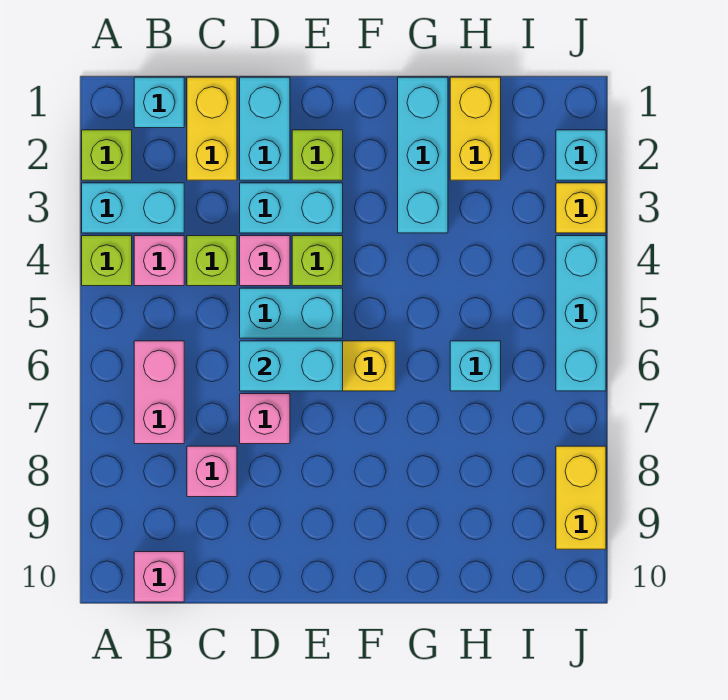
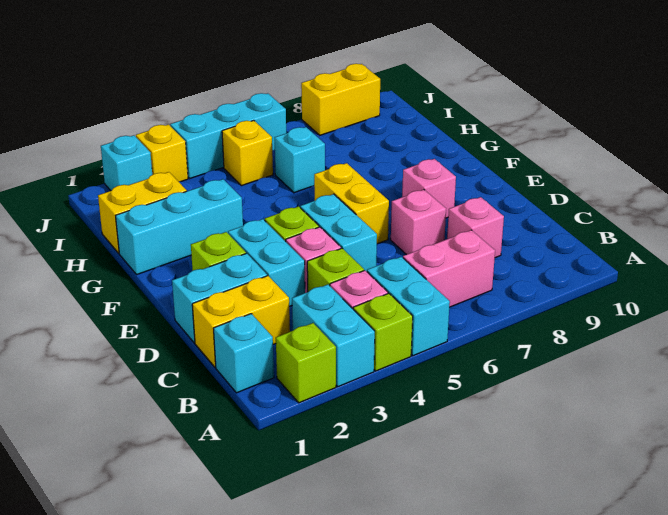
pink 1x1 brick [134,552,184,602] -> pink 1x1 brick moved to [402,159,456,218]
cyan 1x2 brick [240,341,343,391] -> cyan 1x2 brick moved to [367,257,450,356]
none -> yellow 1x1 brick [222,120,273,186]

